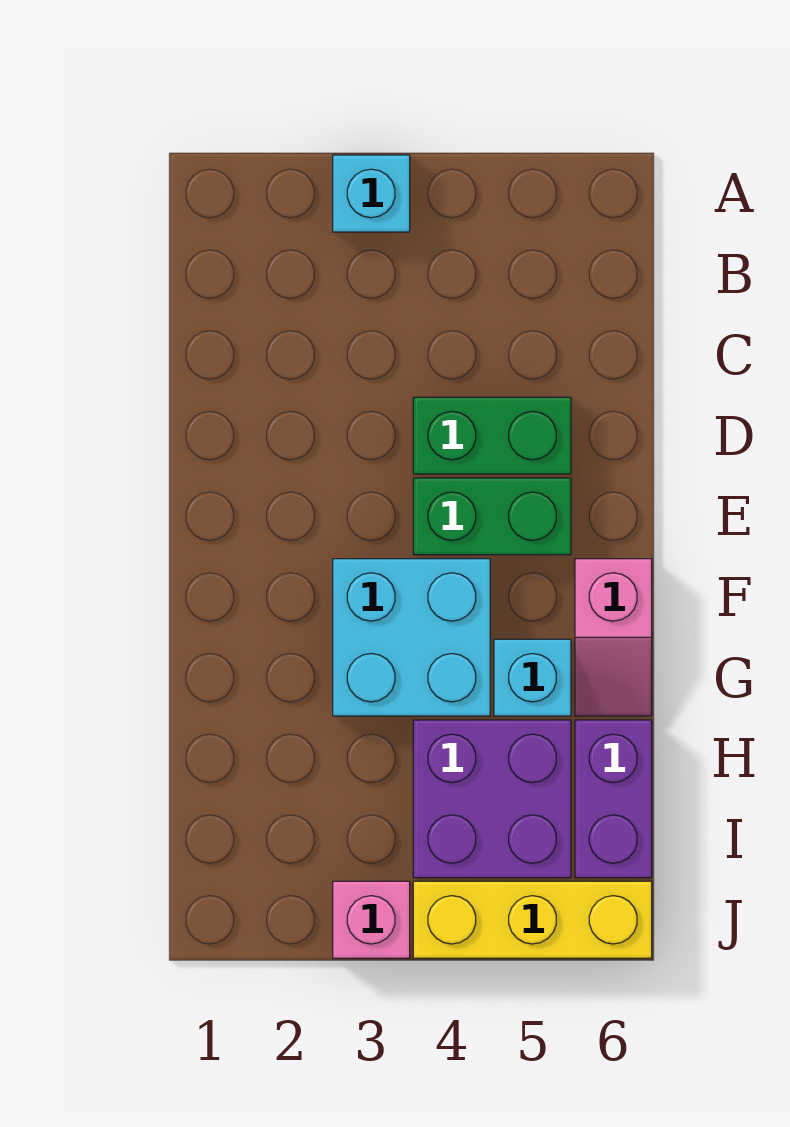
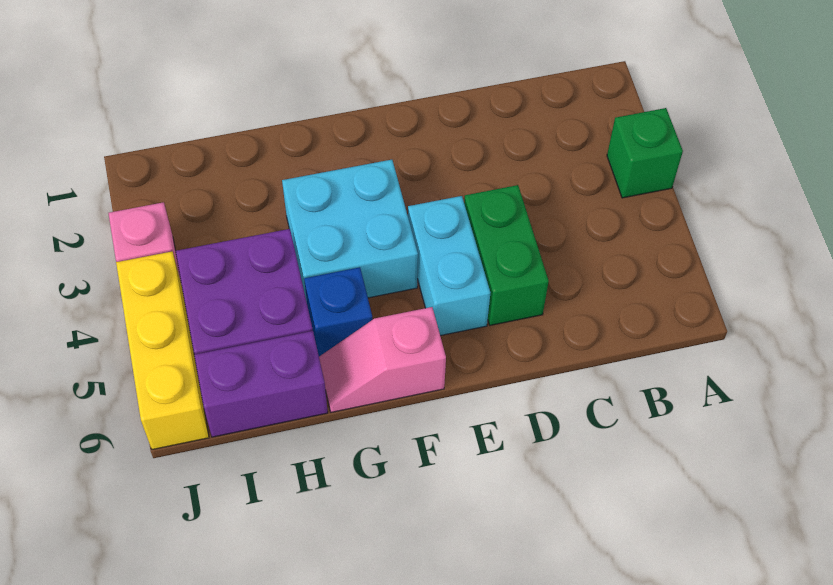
cyan 1x1 brick [333,155,410,232] -> green 1x1 brick [607,108,683,198]
green 1x2 brick [413,478,571,555] -> cyan 1x2 brick [408,196,490,336]
cyan 1x1 brick [494,639,571,716] -> blue 1x1 brick [304,267,373,356]

